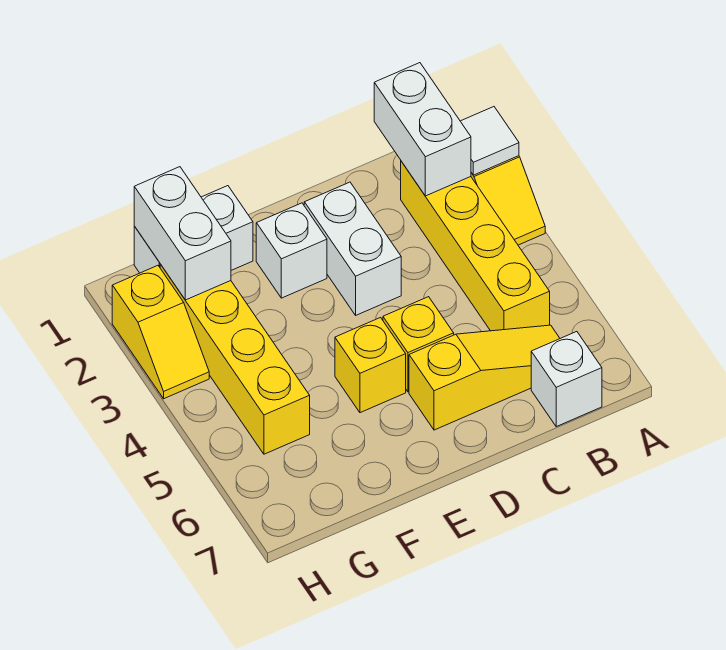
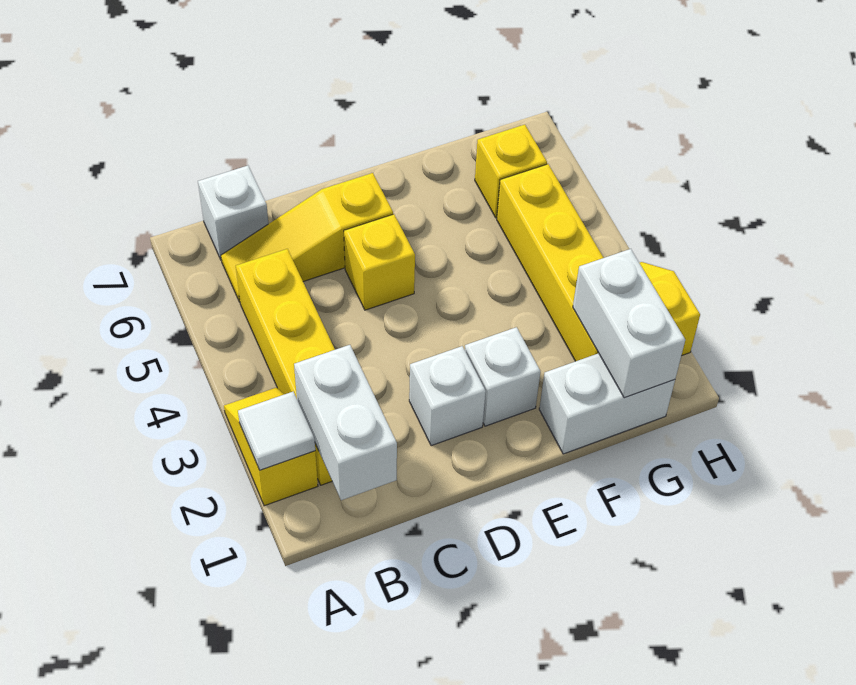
white 1x2 brick [304,182,401,315] -> white 1x1 brick [409,346,486,446]
yellow 1x1 brick [335,318,406,413] -> yellow 1x1 brick moved to [475,125,547,218]

